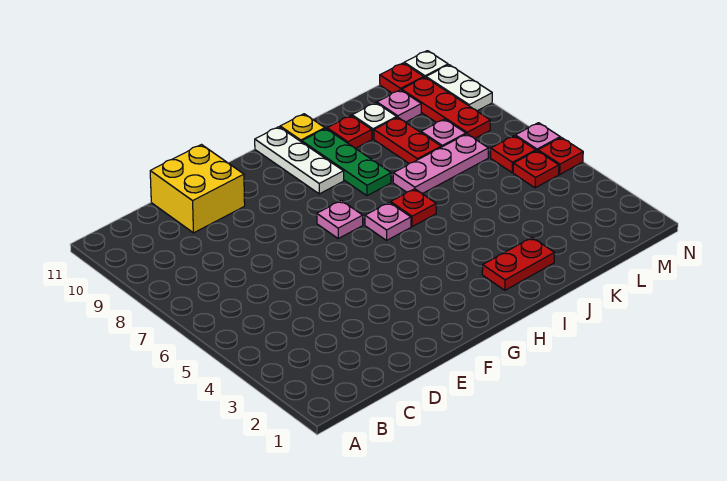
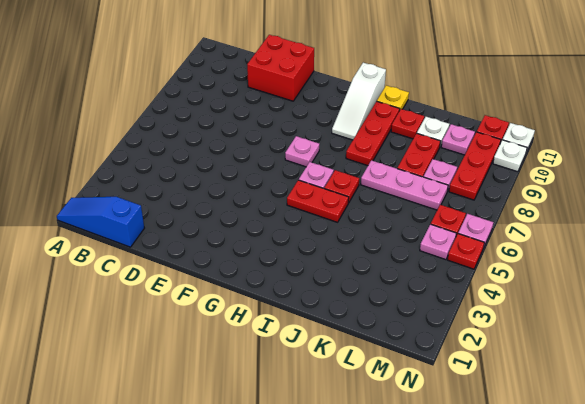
none -> blue 1x3 slope [57,197,144,247]
yellow 2x2 brick [150,145,245,233] -> red 2x2 brick [247,35,314,101]
white 1x3 plate [255,127,344,194] -> white 1x3 slope [332,63,386,140]
red 1x2 plate [482,238,555,290] -> red 1x2 plate moved to [287,180,349,222]
green 1x3 plate [302,129,391,196] -> red 1x3 plate [346,101,400,166]
red 1x1 plate [513,151,559,188] -> pink 1x1 plate [420,224,456,260]
white 1x2 plate [426,65,492,111] -> white 1x1 plate [493,140,527,172]

